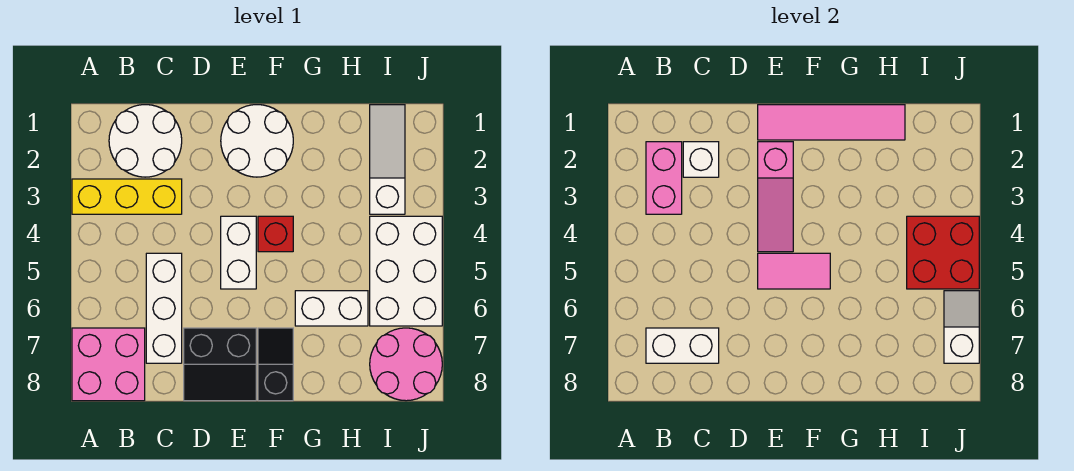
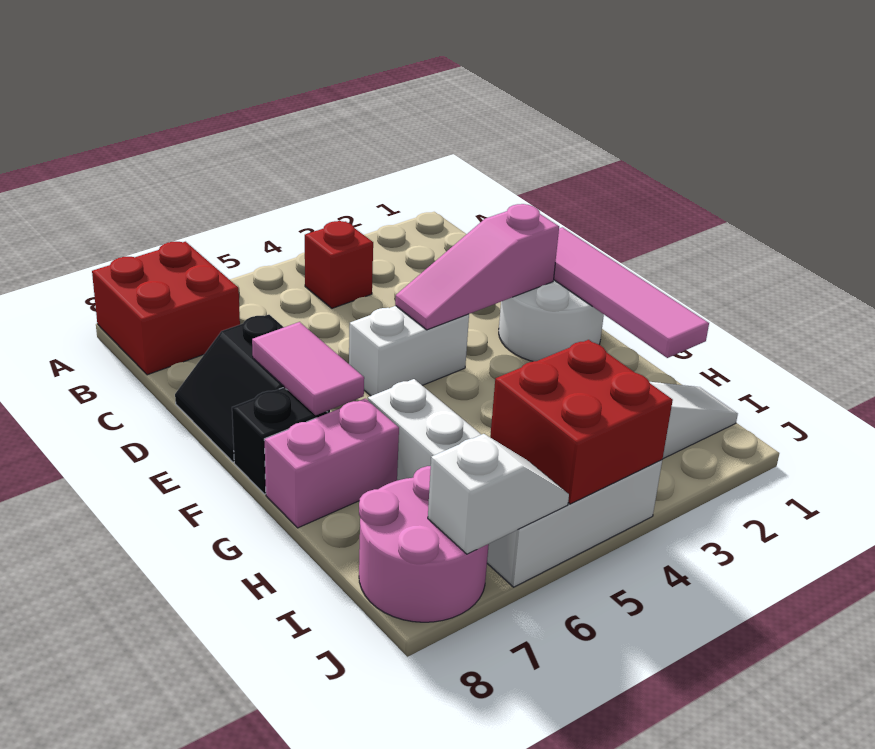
yellow 1x3 brick [72,179,182,214] -> none
pink 2x2 brick [72,328,145,401] -> red 2x2 brick [92,242,240,375]
white 2x2 round brick [109,105,182,177] -> none
pink 1x2 brick [646,142,682,214] -> pink 1x2 brick moved to [264,398,399,528]
white 1x2 brick [646,328,719,363] -> none
white 1x1 brick [683,142,719,177] -> none
white 1x3 brick [146,253,182,363] -> none
pink 1x2 tile [758,253,830,289] -> pink 1x2 tile moved to [252,322,364,415]
red 1x1 brick [258,216,293,252] -> red 1x1 brick moved to [305,221,373,308]

